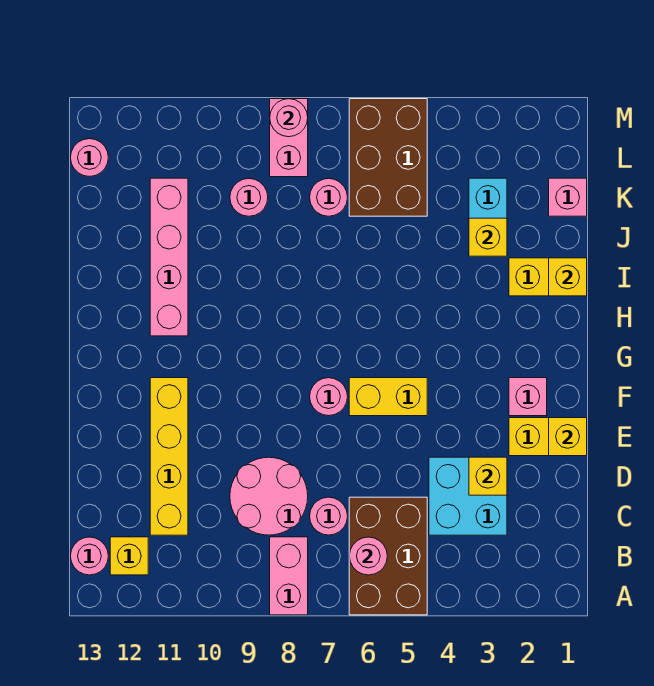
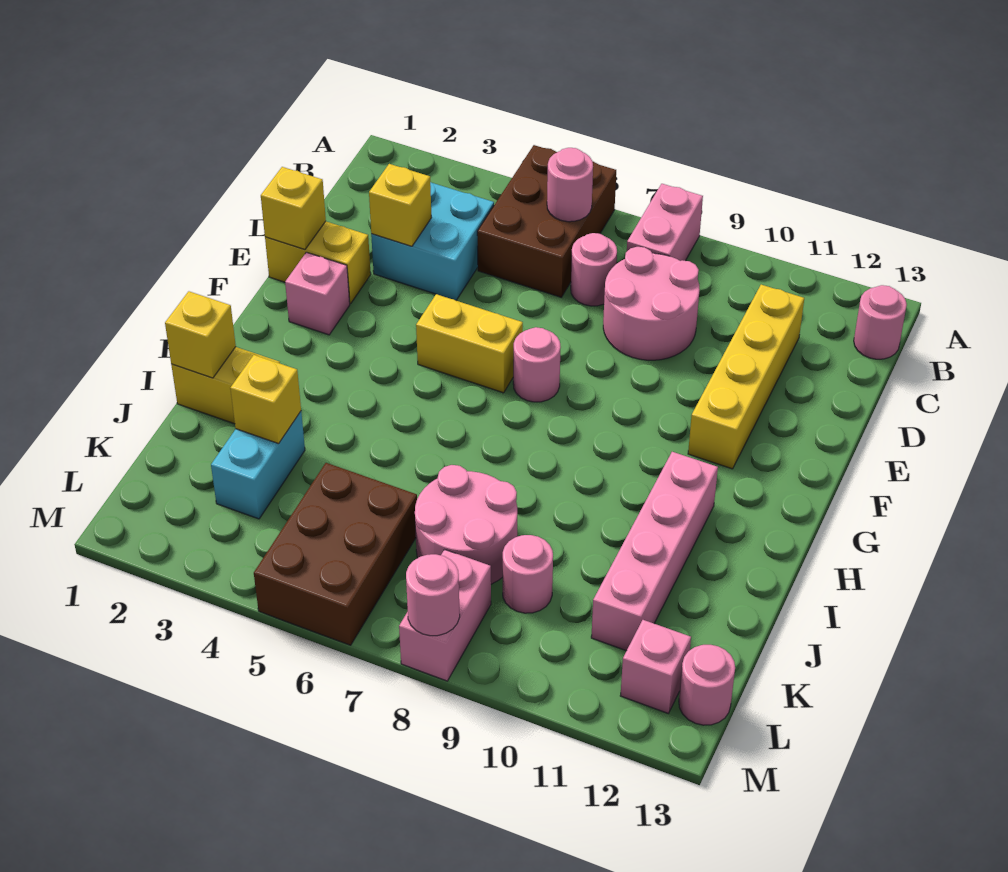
yellow 1x1 brick [110,537,148,575] -> none
pink 1x1 brick [549,178,587,216] -> pink 1x1 brick moved to [620,620,691,714]
pink 1x1 round brick [310,178,348,216] -> pink 2x2 round brick [415,465,517,584]

